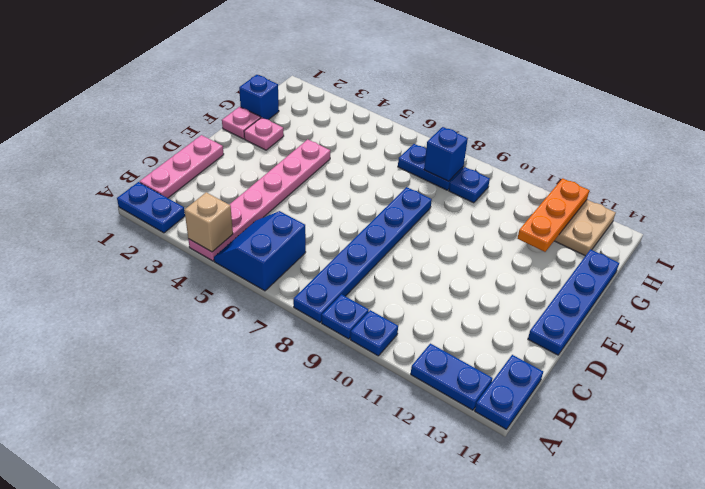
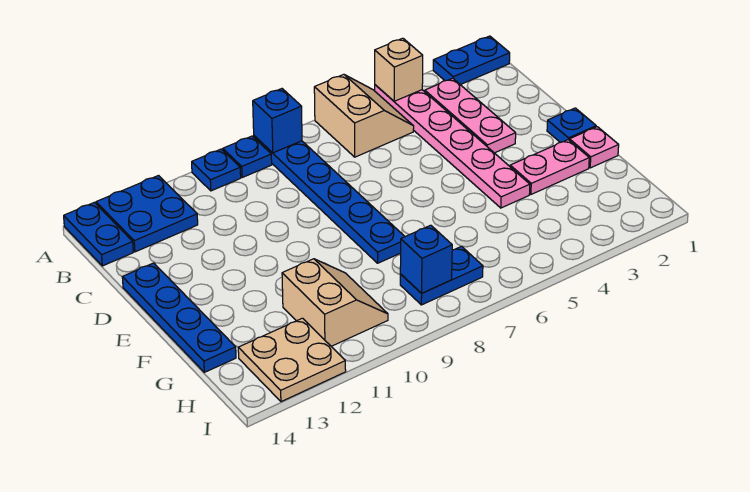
blue 2x2 slope [214,211,306,291] -> tan 2x2 slope [314,74,414,157]
blue 1x2 plate [411,344,492,410] -> blue 2x2 plate [96,176,198,252]
pink 1x3 plate [140,135,224,198] -> pink 1x3 plate moved to [425,78,516,153]
pink 1x1 plate [244,117,284,150] -> pink 1x2 plate [510,140,589,194]
blue 1x1 brick [239,75,279,120] -> blue 1x1 brick moved to [253,89,302,153]
none -> tan 2x2 slope [282,259,388,346]
orange 1x3 plate [517,178,589,252] -> none
blue 1x1 plate [449,167,490,203] -> blue 1x1 plate moved to [547,108,596,142]

